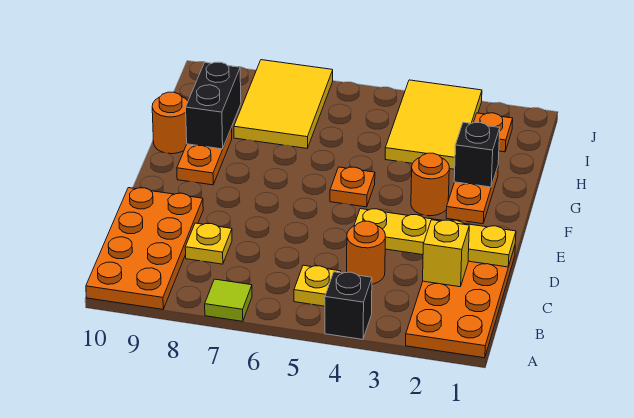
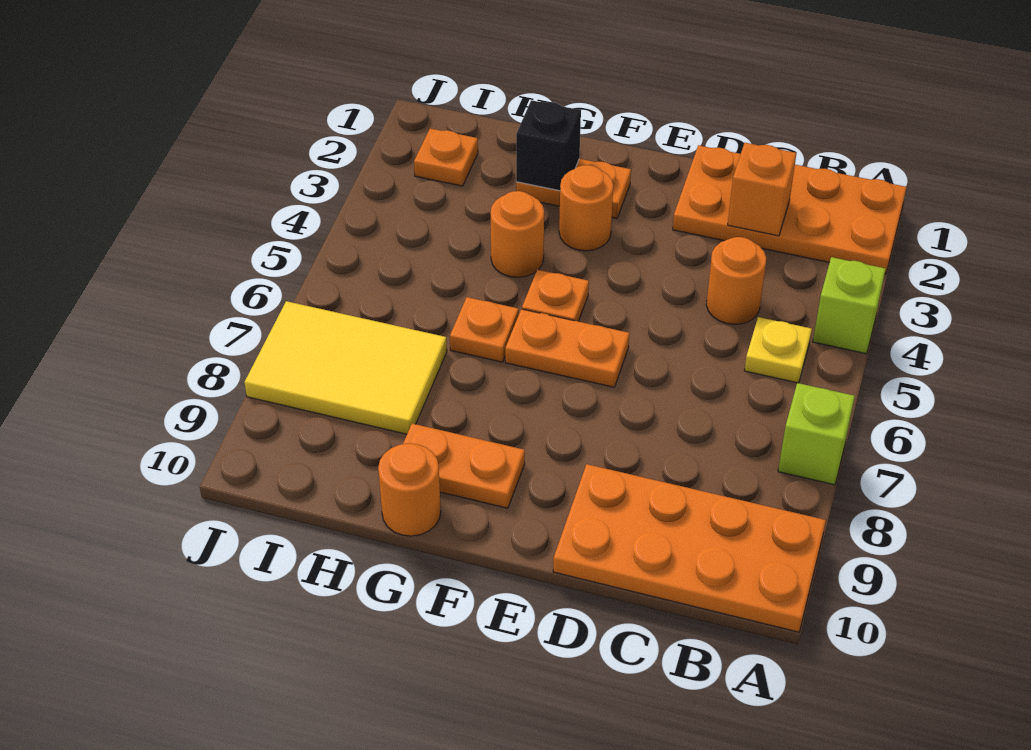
black 1x1 brick [325,272,372,339] -> lime 1x1 brick [813,257,885,354]
lime 1x1 tile [205,279,252,321] -> lime 1x1 brick [778,383,855,485]
yellow 1x1 brick [423,220,469,287] -> orange 1x1 brick [728,143,796,236]
yellow 1x1 plate [185,223,232,264] -> none
yellow 1x4 plate [354,209,516,267] -> none
none -> orange 1x2 plate [505,309,629,387]
none -> orange 1x1 round brick [491,191,544,277]
none -> orange 1x1 plate [450,297,519,362]
black 1x2 brick [186,62,241,149] -> none
yellow 2x3 tile [385,80,482,169] -> none

